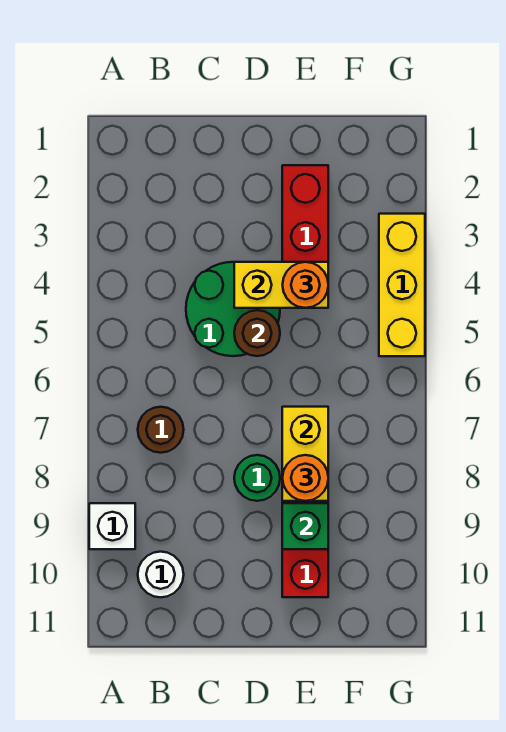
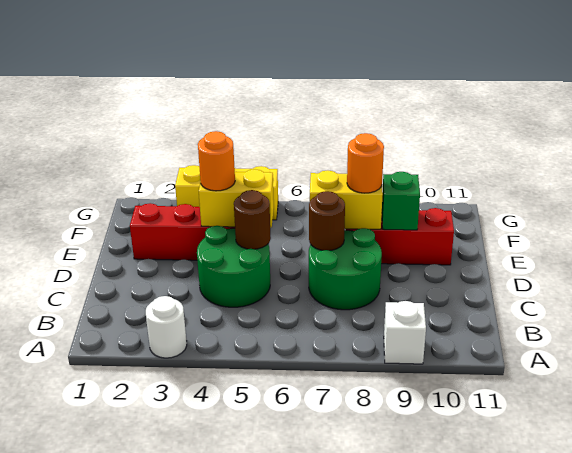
brown 1x1 round brick [138,407,184,453] -> brown 1x1 round brick moved to [309,191,345,251]
white 1x1 round brick [138,552,184,597] -> white 1x1 round brick moved to [146,296,187,358]
yellow 1x2 brick [234,262,328,308] -> yellow 1x2 brick turned to [199,169,274,228]
green 1x1 round brick [234,455,280,501] -> green 2x2 round brick [309,228,382,310]

